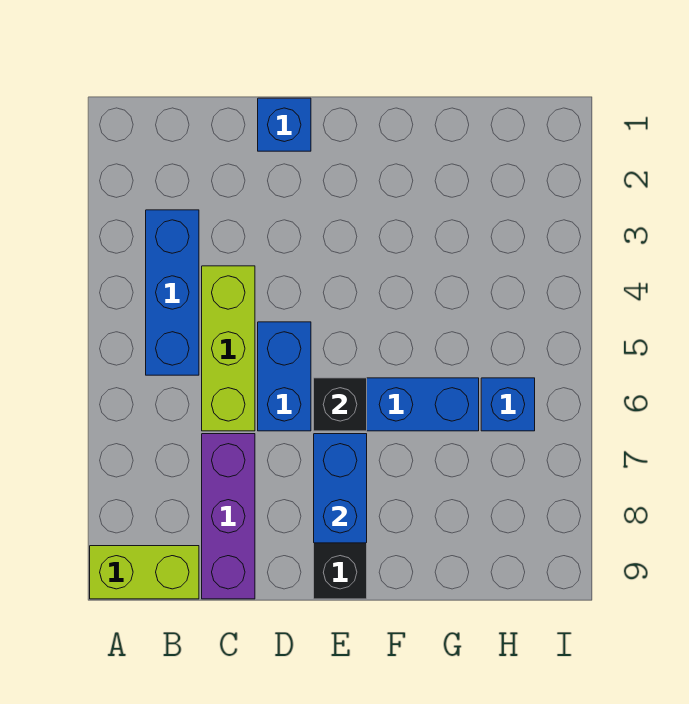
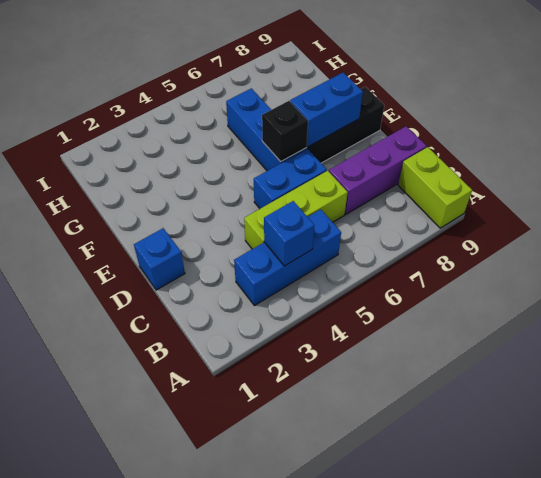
blue 1x1 brick [481,378,535,431] -> blue 1x1 brick moved to [264,201,314,266]

